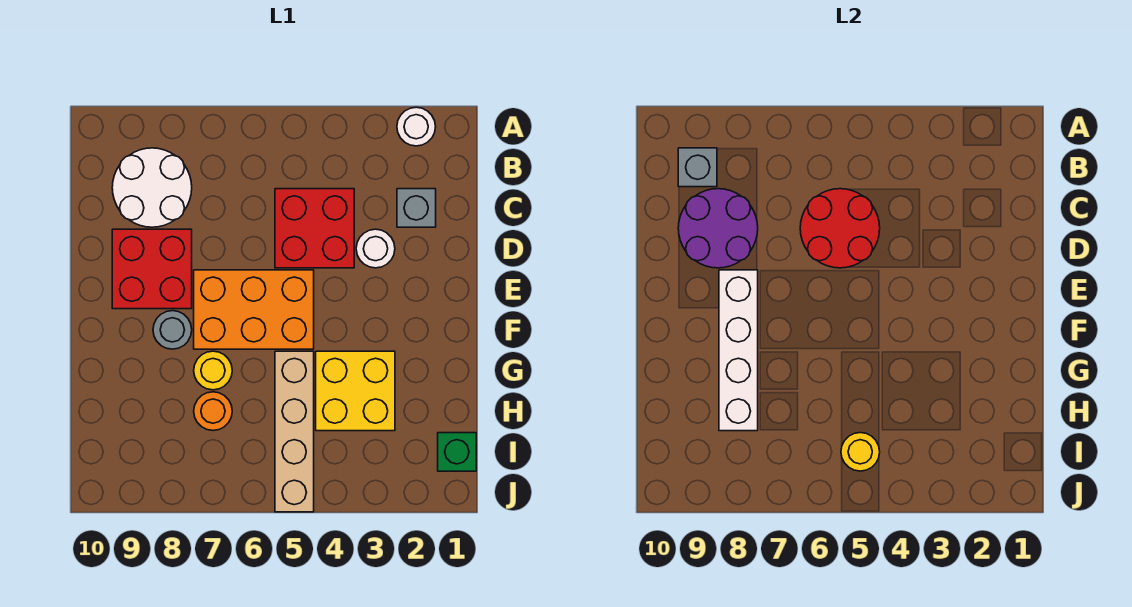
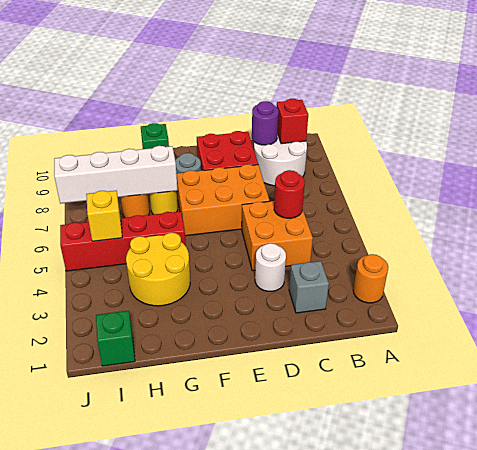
white 1x1 round brick [397,107,436,146] -> orange 1x1 round brick [353,254,388,303]
grey 1x1 brick [678,148,717,187] -> red 1x1 brick [277,99,308,144]
red 2x2 brick [275,189,354,268] -> orange 2x2 brick [242,201,313,271]
red 2x2 round brick [800,189,880,268] -> red 1x1 round brick [274,170,305,218]
purple 2x2 round brick [678,189,758,268] -> purple 1x1 round brick [252,101,279,145]
orange 2x3 brick [194,270,314,349] -> orange 2x3 brick turned to [176,164,270,236]
white 1x4 brick [719,270,758,431] -> white 1x4 brick moved to [54,146,178,204]
yellow 2x2 brick [316,351,395,431] -> yellow 2x2 round brick [126,233,190,306]
tan 1x4 brick [275,351,314,512] -> red 1x4 brick [60,211,186,271]
none -> green 1x1 brick [141,123,169,149]
yellow 1x1 round brick [841,433,880,471] -> yellow 1x1 brick [86,191,122,241]

